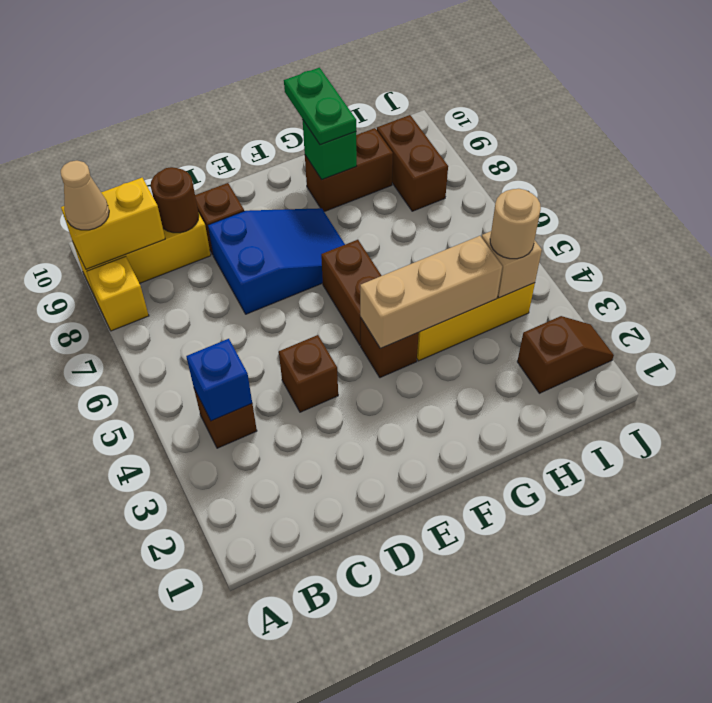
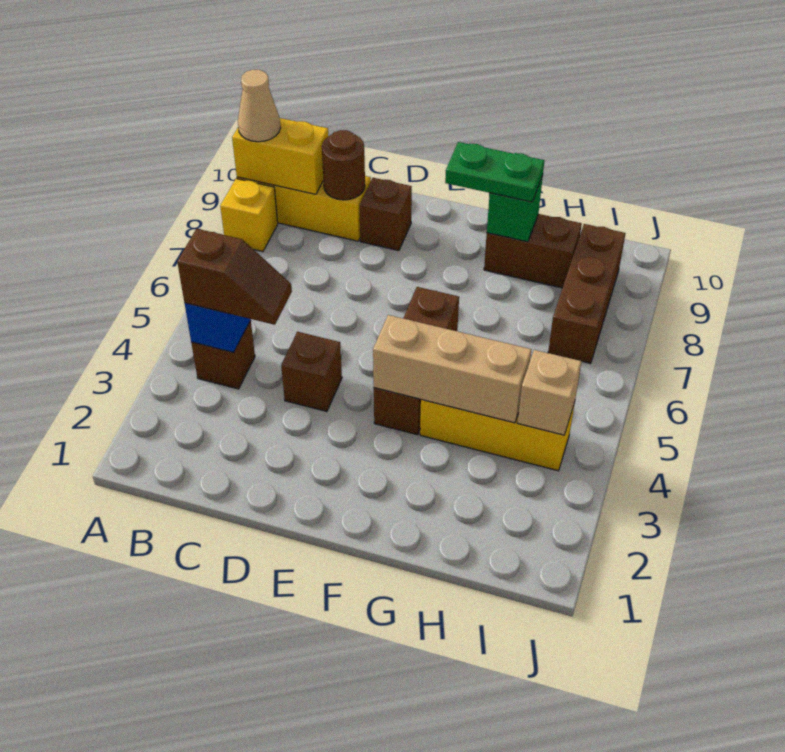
blue 2x3 slope [208,208,345,314] -> none
green 1x2 plate [284,68,356,145] -> green 1x2 plate turned to [445,142,544,202]
brown 1x2 slope [517,316,614,393] -> brown 1x2 slope moved to [177,229,292,325]
tan 1x1 round brick [490,189,541,259] -> none
brown 1x2 brick [377,115,448,211] -> brown 1x3 brick [548,224,625,363]

